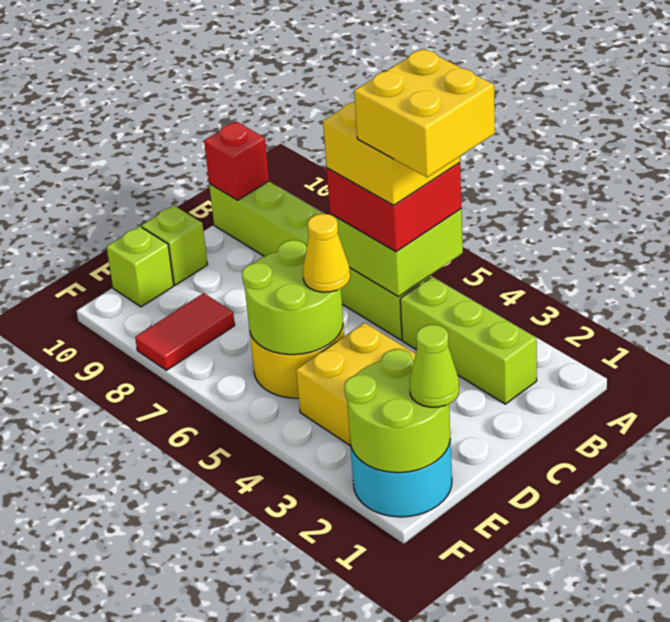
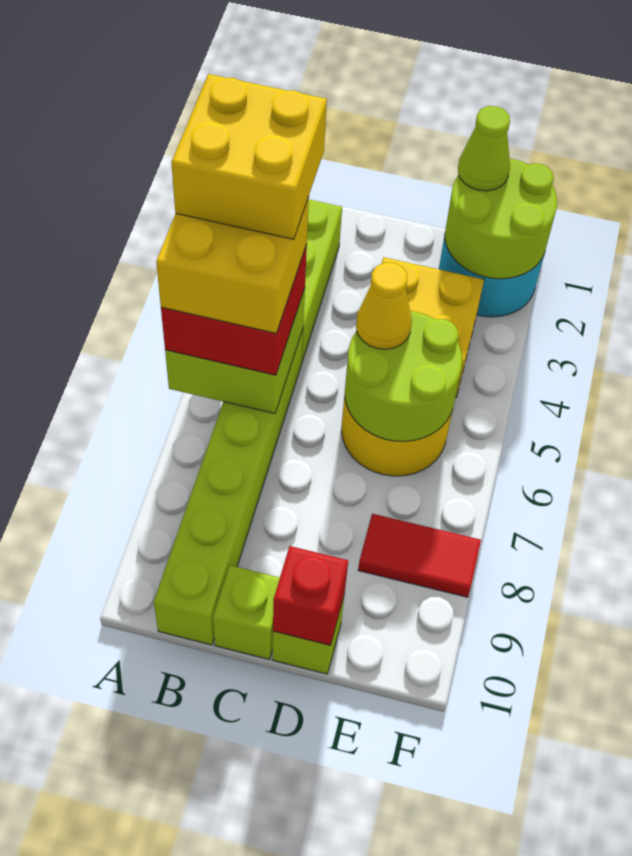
red 1x1 brick [204,121,269,200] -> red 1x1 brick moved to [273,546,348,645]
lime 1x1 brick [107,226,174,307] -> lime 1x1 brick moved to [213,565,280,659]

